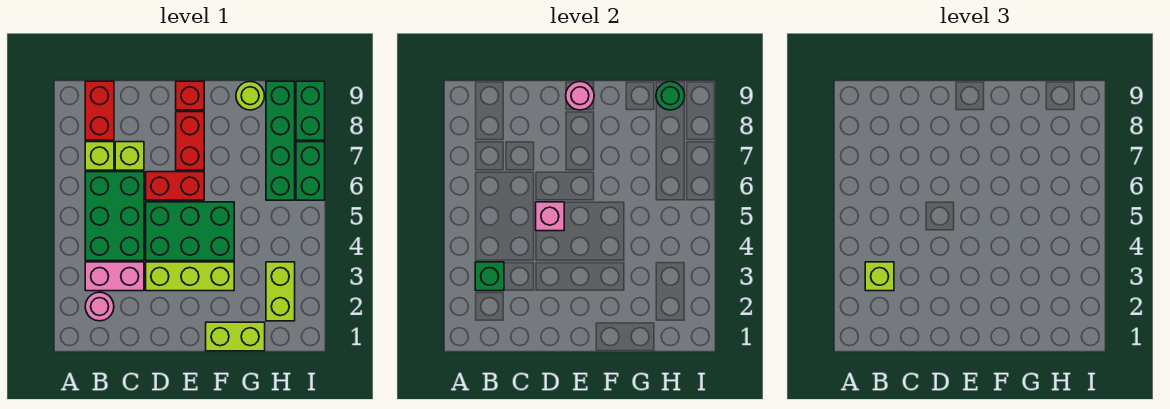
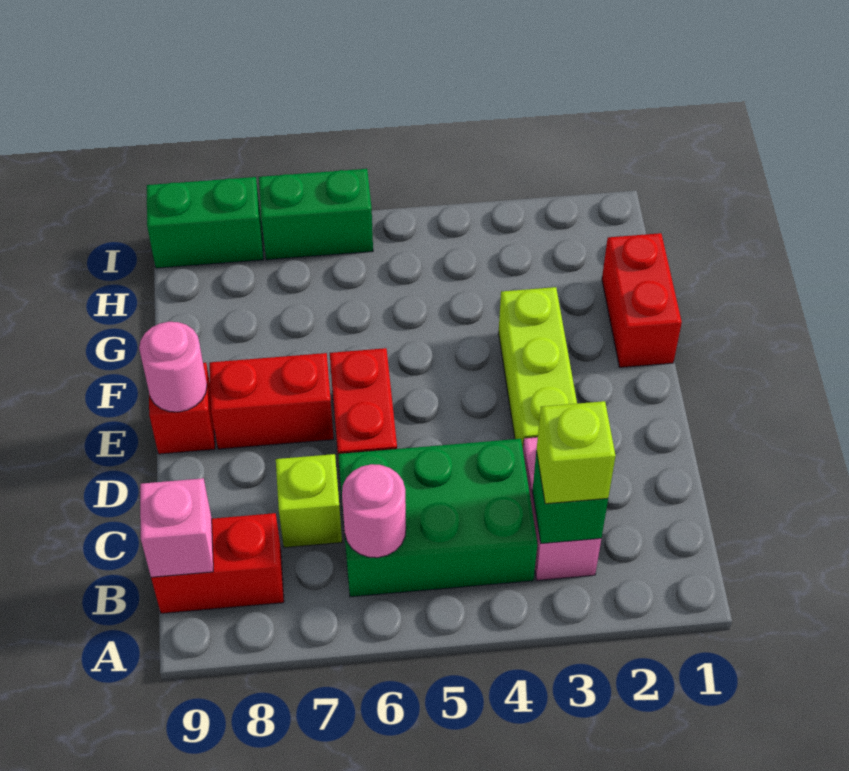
pink 1x1 round brick [85,292,114,321] -> pink 1x1 round brick moved to [342,464,406,558]
lime 1x1 brick [85,142,114,170] -> none
green 2x3 brick [146,202,234,261] -> none
pink 1x1 brick [536,202,564,231] -> pink 1x1 brick moved to [140,478,213,577]
lime 1x2 brick [206,322,265,351] -> red 1x2 brick [602,233,682,367]
lime 1x1 round brick [236,81,264,110] -> none
lime 1x2 brick [266,262,295,321] -> none
green 1x4 brick [266,81,295,200] -> none
green 1x1 round brick [656,81,685,110] -> none

